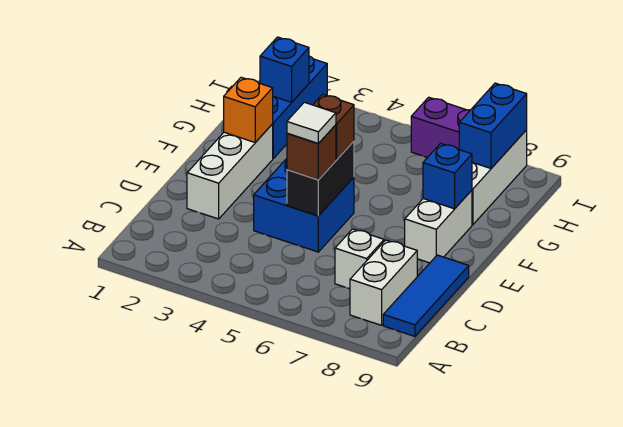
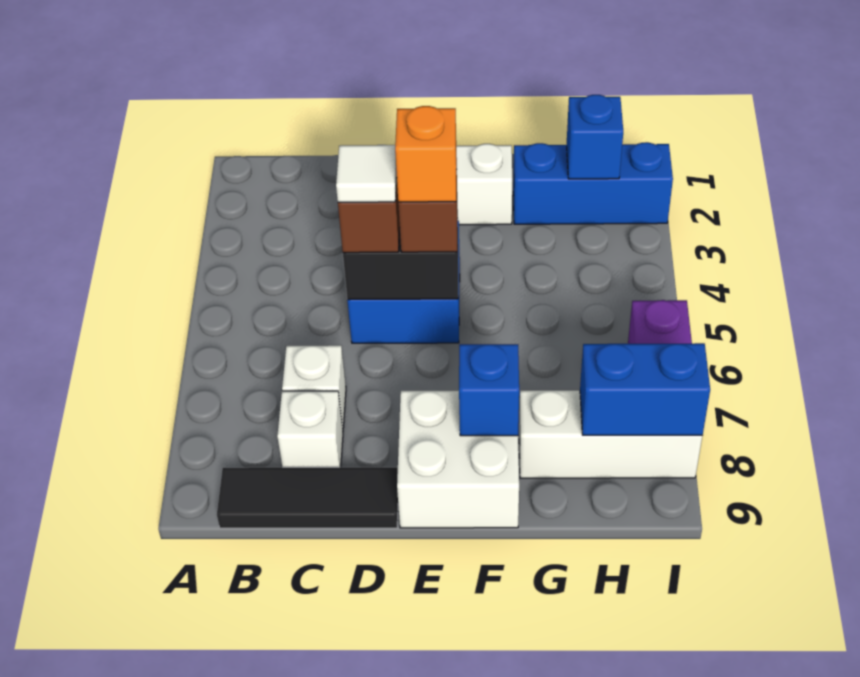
white 1x2 brick [350,240,417,325] -> white 1x1 brick [277,391,343,467]
blue 1x3 tile [383,255,469,336] -> black 1x3 tile [217,467,398,528]
white 1x2 brick [405,190,472,263] -> white 2x2 brick [397,391,519,528]
orange 1x1 brick [224,77,273,142] -> orange 1x1 brick moved to [395,106,457,202]

